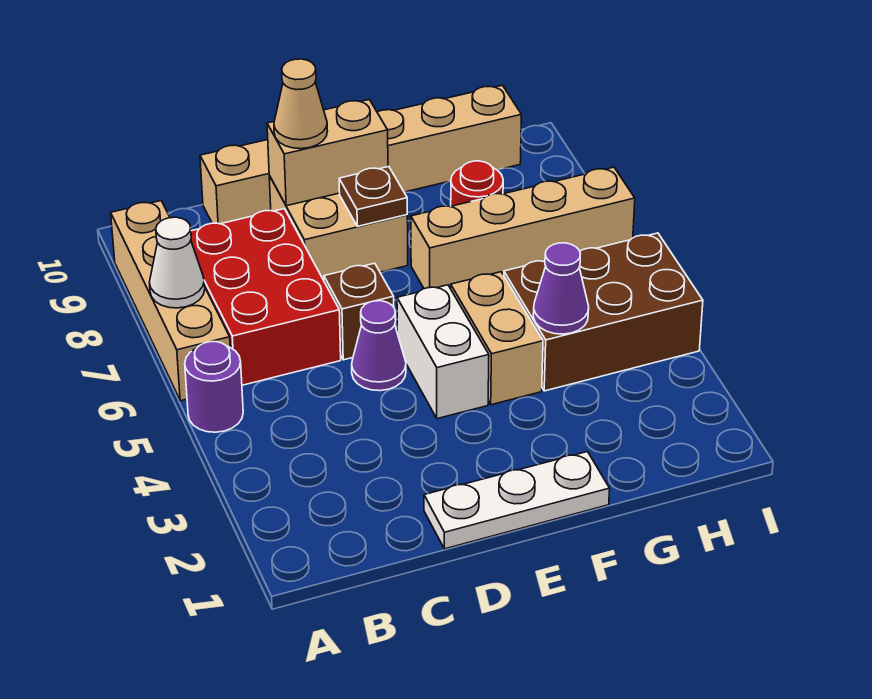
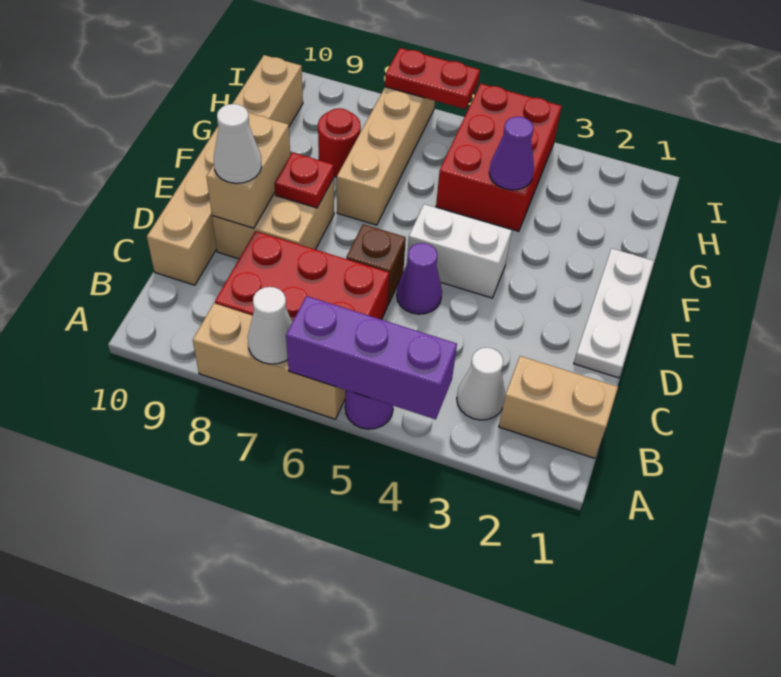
none -> purple 1x3 brick [286,296,457,419]
tan 1x4 brick [111,201,230,401] -> tan 1x3 brick [193,303,345,419]
none -> white 1x1 cone [457,348,505,420]
tan 1x1 cone [274,59,327,149] -> white 1x1 cone [214,104,262,183]
brown 1x1 plate [339,167,407,226] -> red 1x1 plate [274,152,334,208]
tan 1x2 brick [451,272,543,405] -> tan 1x2 brick moved to [499,356,618,458]
brown 2x3 brick [504,233,703,391] -> red 2x3 brick [436,84,562,231]
none -> red 1x2 plate [385,48,480,109]

